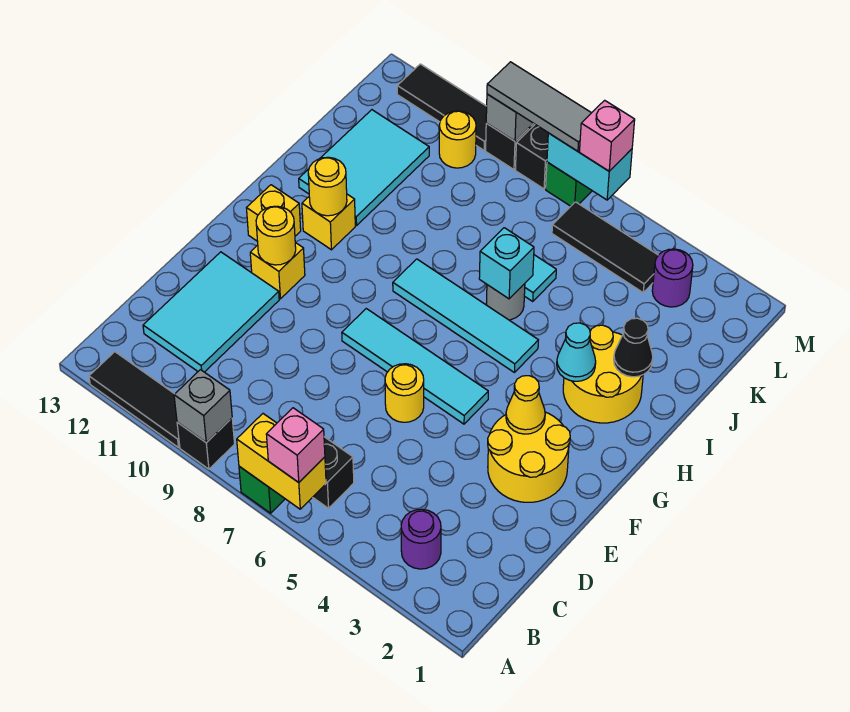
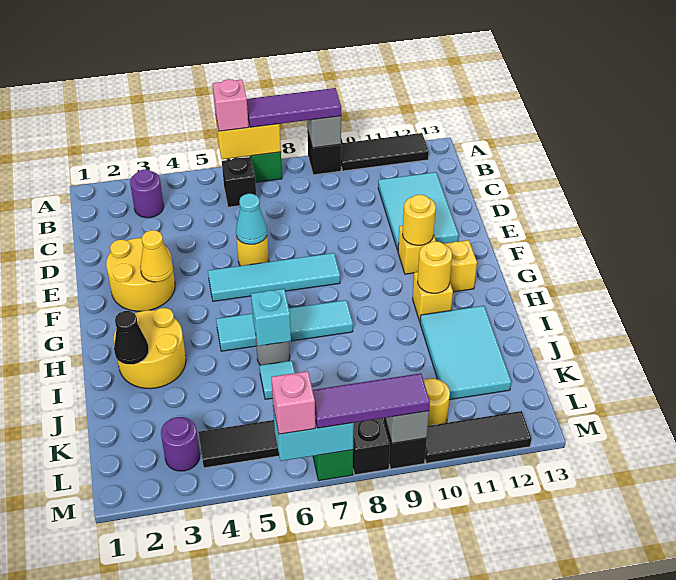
none -> purple 1x3 tile [247,88,341,127]
cyan 1x1 cone [557,323,596,381] -> cyan 1x1 cone moved to [236,194,267,244]
grey 1x3 tile [487,62,591,151] -> purple 1x3 tile [313,373,430,428]

